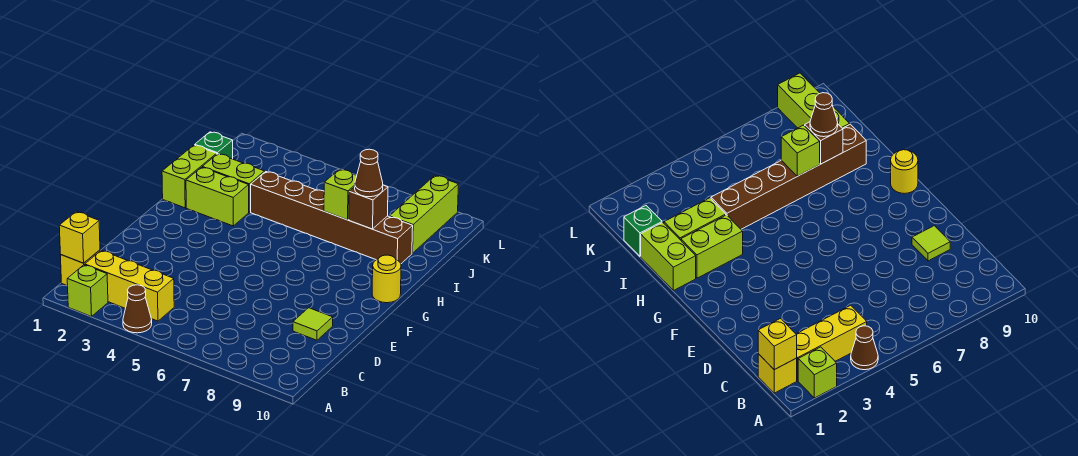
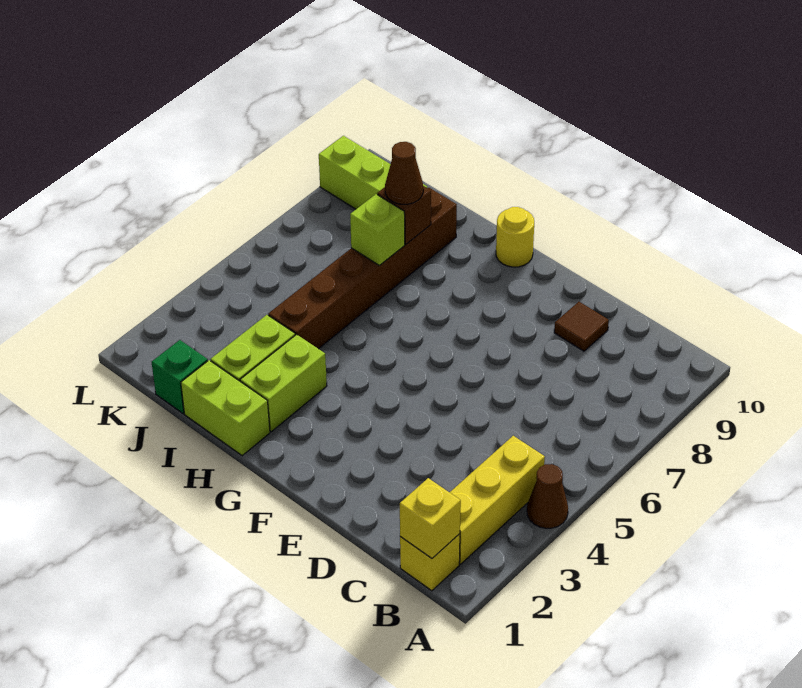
lime 1x1 brick [67,265,108,317] -> none
lime 1x1 tile [293,308,333,340] -> brown 1x1 tile [554,302,609,351]

